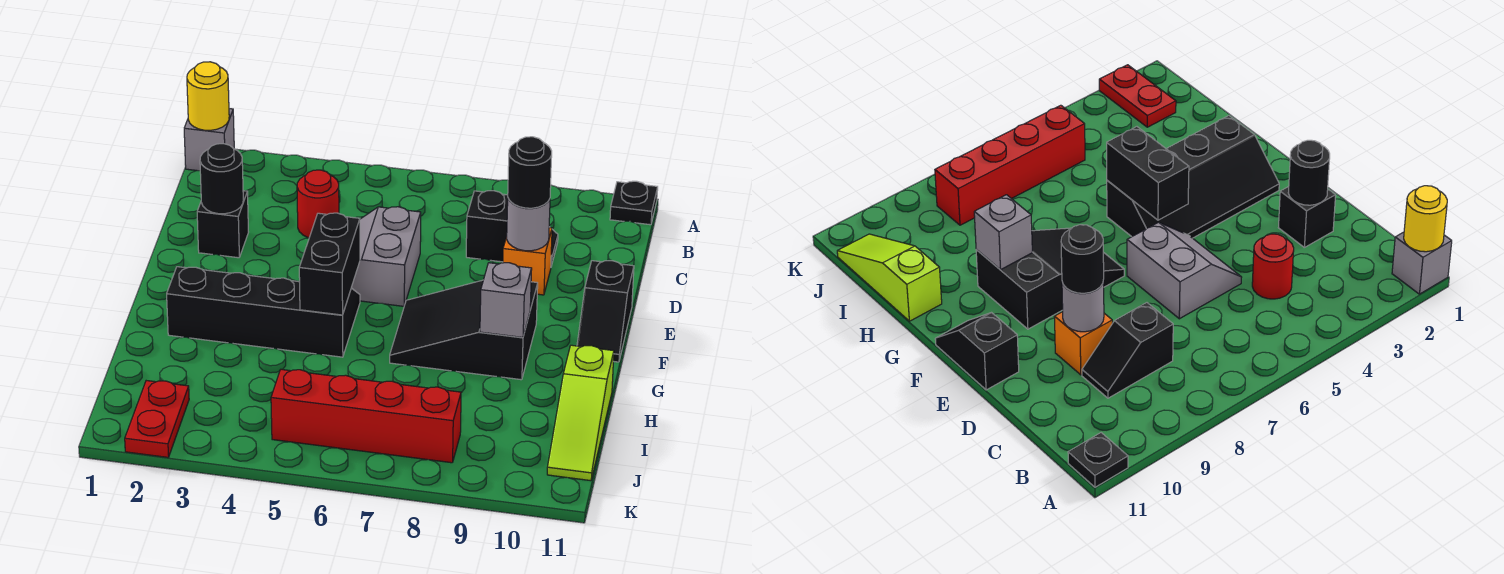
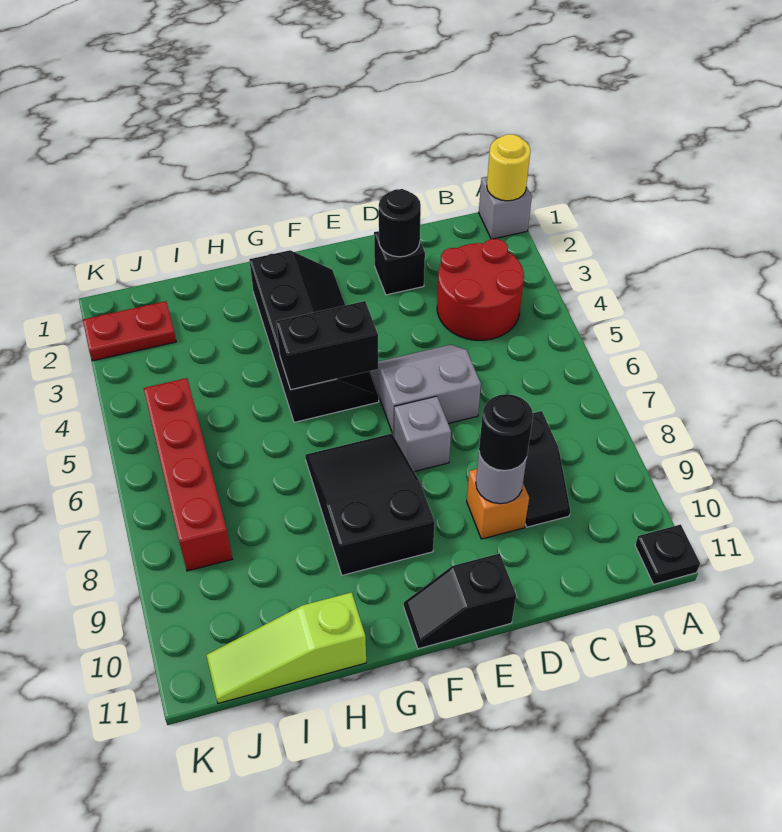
red 1x1 round brick [297,170,339,238] -> red 2x2 round brick [437,239,524,340]
grey 1x1 brick [480,263,532,337] -> grey 1x1 brick moved to [394,396,451,472]

